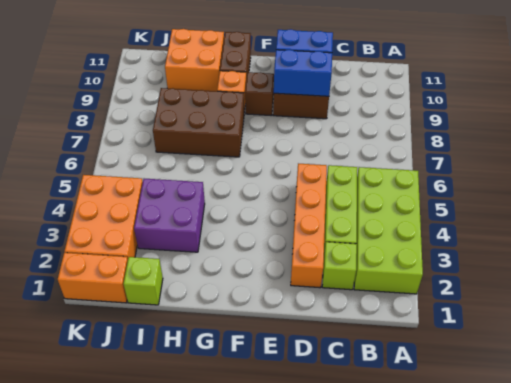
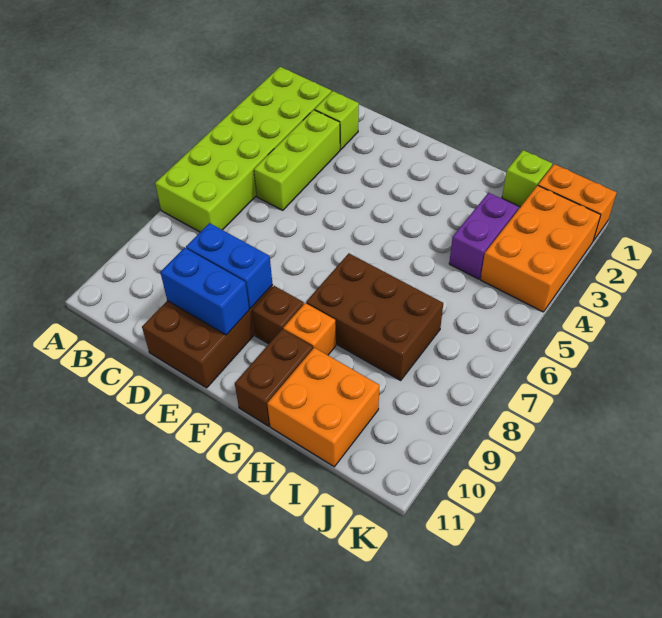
lime 2x4 brick [354,167,423,294] -> lime 2x6 brick [155,67,331,232]
orange 1x4 brick [291,164,327,288] -> none
purple 2x2 brick [134,179,205,252] -> purple 1x2 brick [449,193,518,279]

